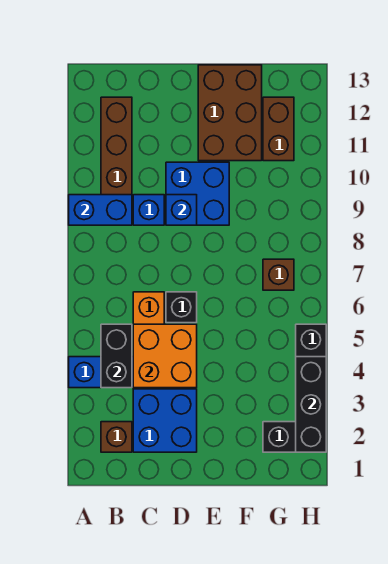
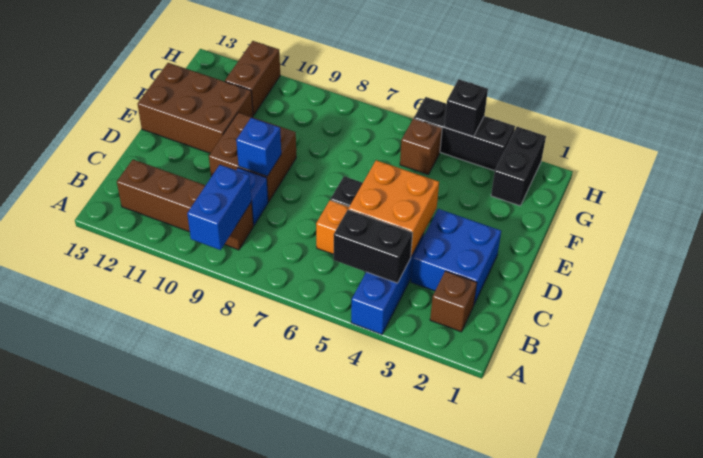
blue 2x2 brick [166,162,229,225] -> brown 2x2 brick [209,112,296,202]
brown 1x1 brick [263,259,294,290] -> brown 1x1 brick moved to [400,119,442,174]
brown 1x2 brick [263,97,294,161] -> brown 1x2 brick turned to [225,41,280,115]
black 1x3 brick [296,357,326,452] -> black 1x1 brick [444,79,488,136]

